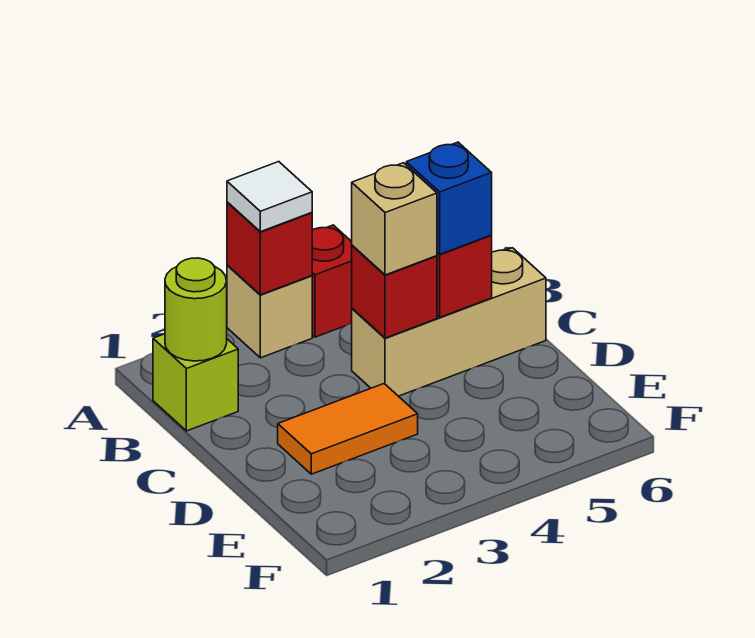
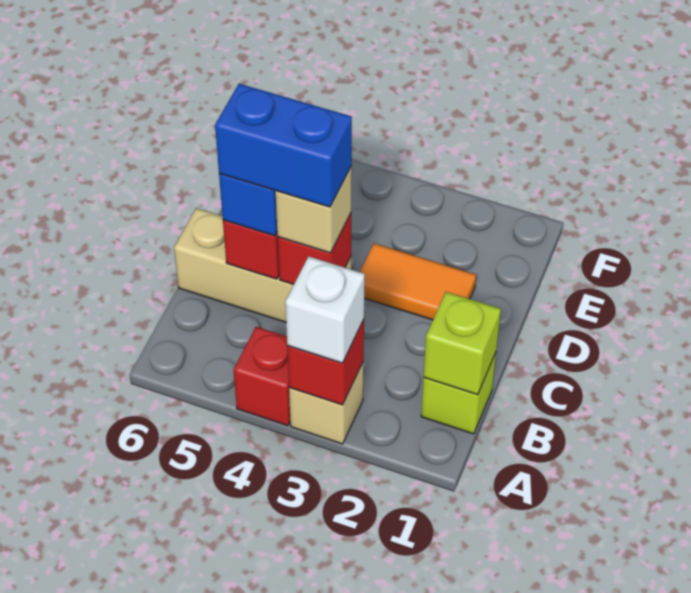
white 1x1 tile [227,162,312,232] -> white 1x1 brick [285,256,365,363]
lime 1x1 round brick [165,258,227,361] -> lime 1x1 brick [424,292,501,395]
none -> blue 1x2 brick [215,84,352,207]

